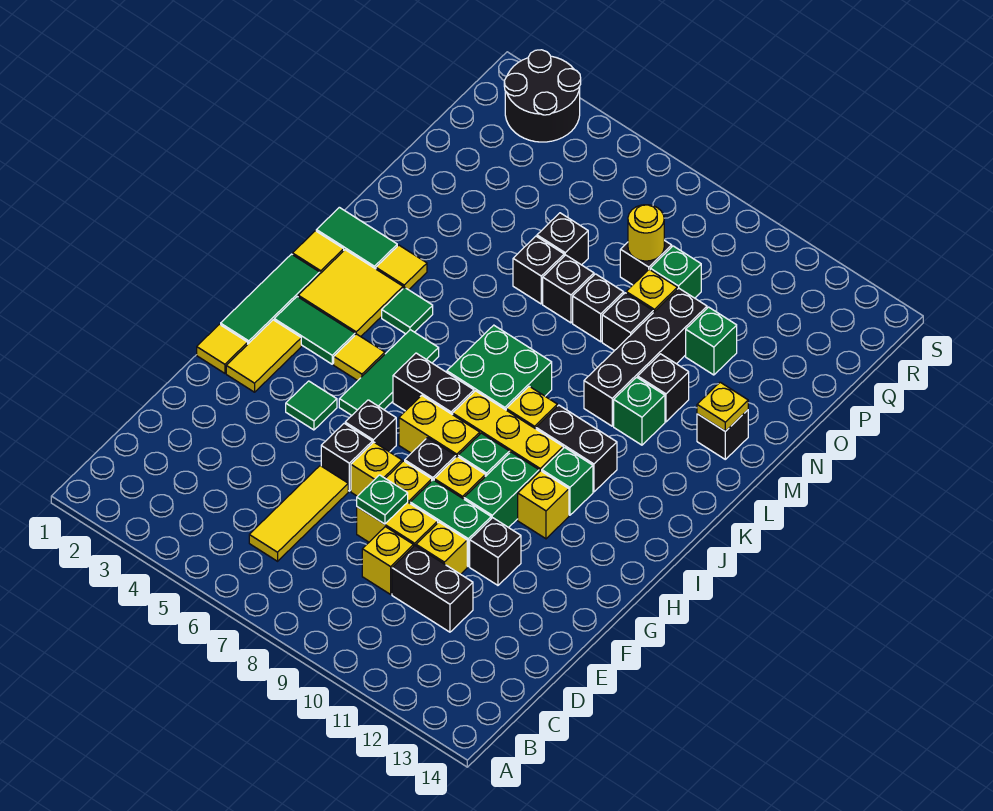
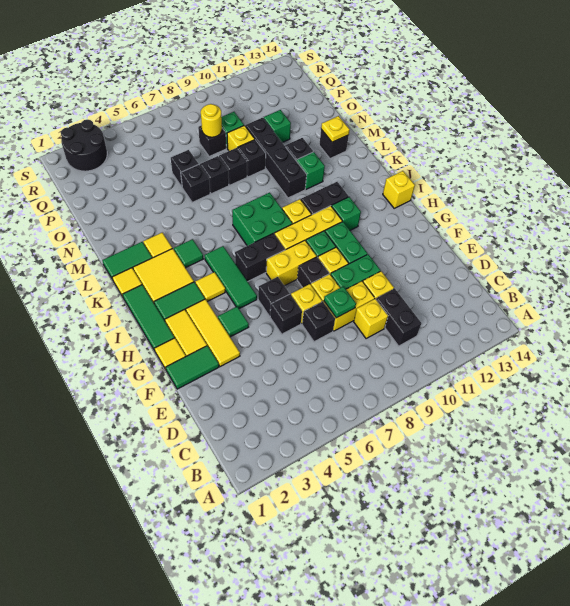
yellow 1x3 tile [249,466,348,561] -> yellow 1x3 tile moved to [186,299,240,367]
black 1x2 brick [392,546,473,632] -> black 1x2 brick turned to [376,288,421,346]
none -> green 1x2 tile [166,346,219,389]
black 1x1 brick [470,518,521,585] -> black 1x1 brick moved to [302,302,335,342]
yellow 1x1 brick [518,471,569,539] -> yellow 1x1 brick moved to [383,171,415,208]

